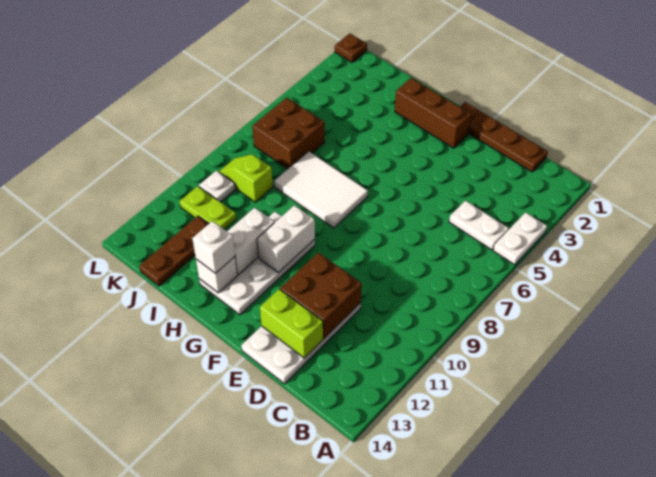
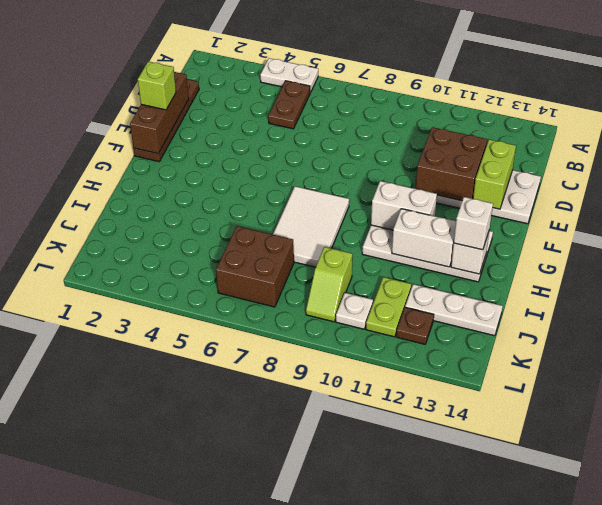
white 1x2 plate [449,201,509,250] -> brown 1x2 plate [268,81,310,129]
none -> lime 1x1 brick [138,62,176,110]
brown 1x3 brick [395,78,471,148] -> brown 1x3 brick moved to [130,72,189,154]
brown 1x3 plate [139,216,208,286] -> white 1x3 plate [405,284,503,336]
brown 1x1 plate [335,33,367,62] -> brown 1x1 plate moved to [396,307,434,344]

